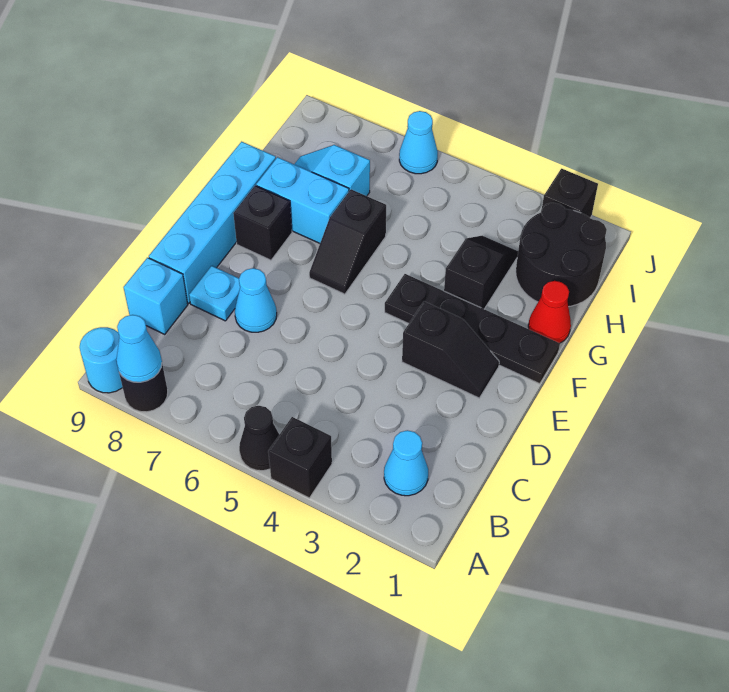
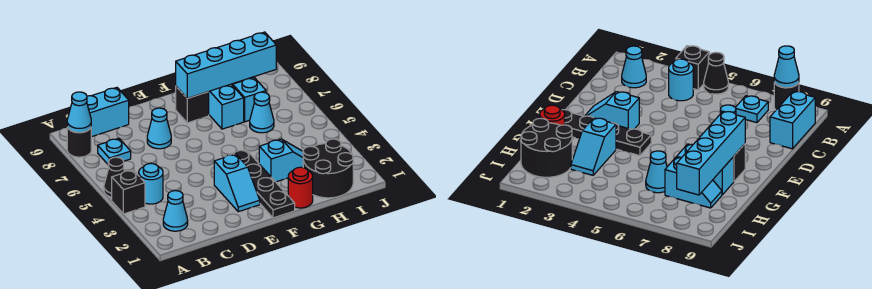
cyan 1x1 round brick [79,327,123,393] -> cyan 1x1 round brick moved to [139,164,163,204]
cyan 1x1 brick [123,258,188,334] -> cyan 1x2 brick [87,88,129,137]
cyan 1x1 plate [189,266,240,321] -> cyan 1x1 plate moved to [98,138,131,164]
cyan 1x4 brick [149,142,276,303] -> cyan 1x4 brick moved to [176,32,276,98]
black 1x2 slope [402,301,499,398] -> cyan 1x2 slope [214,154,260,212]
black 1x2 slope [309,189,386,294] -> none
red 1x1 cone [528,281,571,343] -> red 1x1 round brick [288,167,313,208]
black 1x2 slope [444,236,518,309] -> cyan 1x2 slope [259,139,303,182]
black 1x1 brick [542,169,598,218] -> none
cyan 1x1 cone [399,111,438,174] -> cyan 1x1 cone moved to [250,92,274,133]

